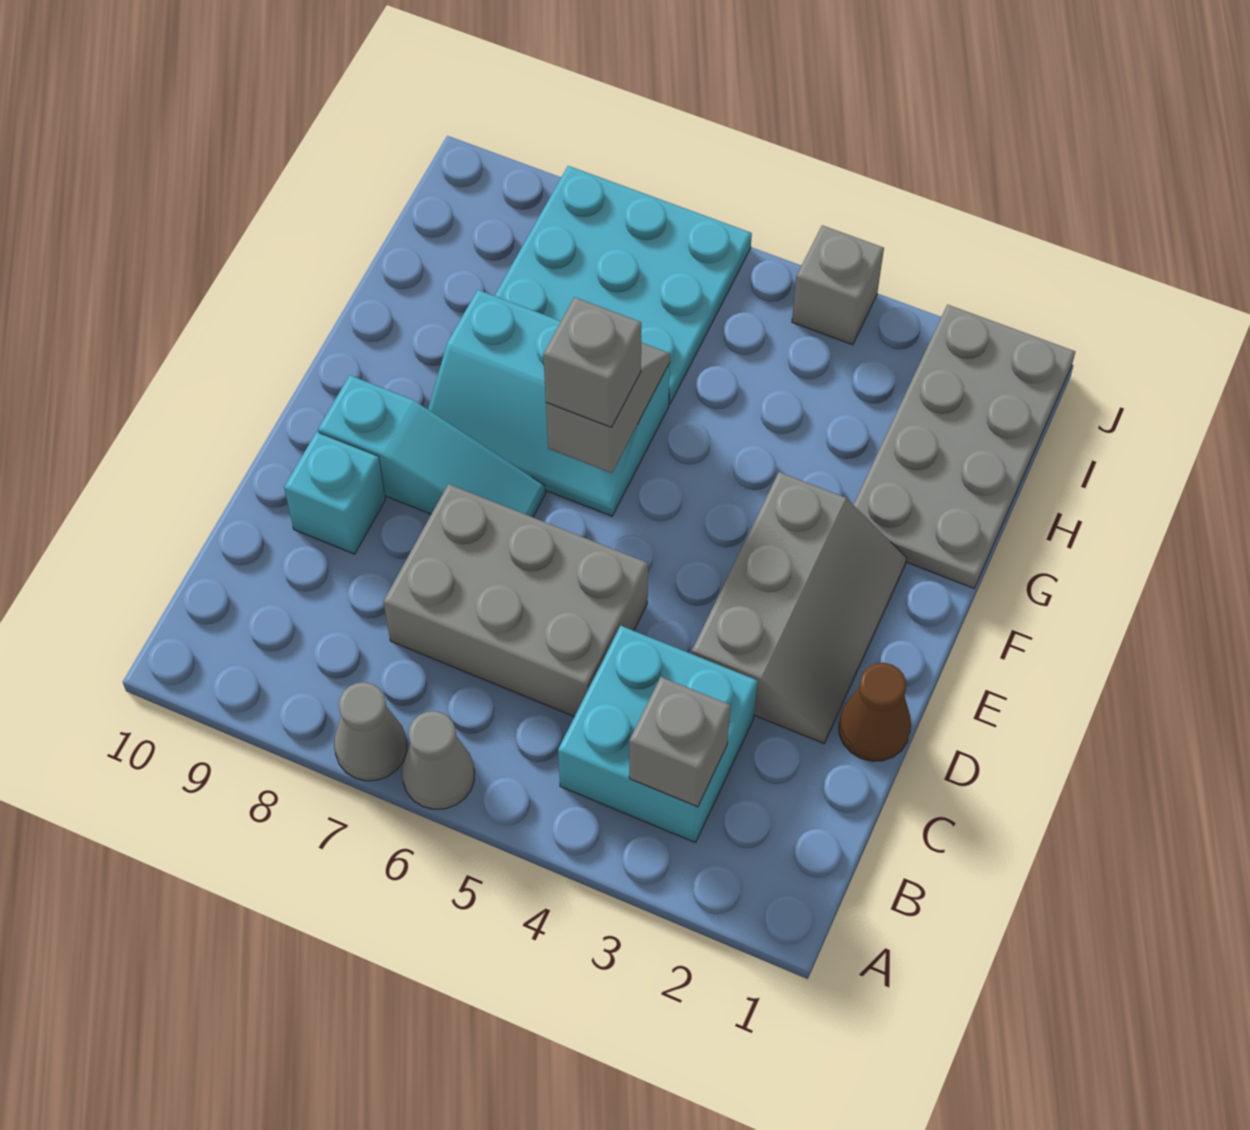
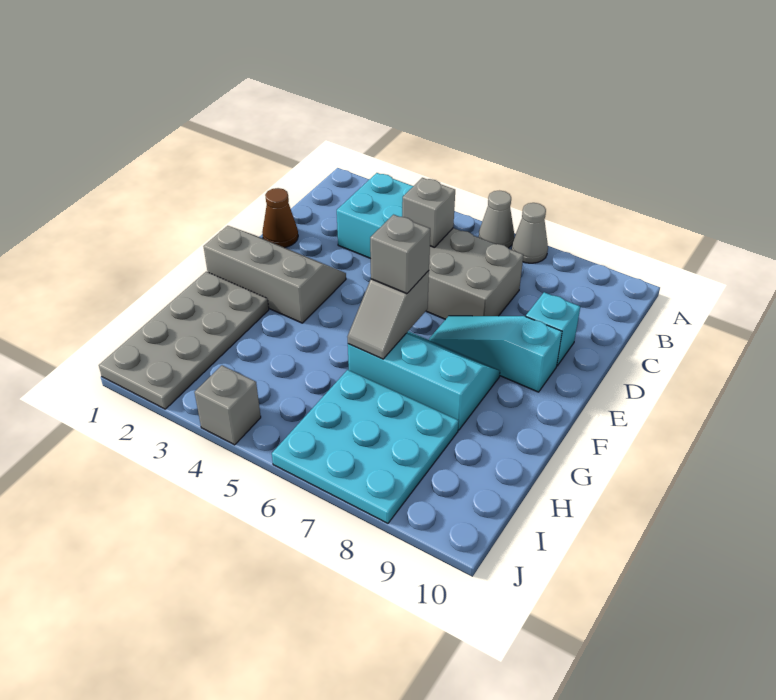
grey 1x1 brick [629,677,731,807] -> grey 1x1 brick moved to [402,178,455,248]
grey 2x3 slope [692,472,906,743] -> grey 2x3 slope turned to [203,226,346,323]

